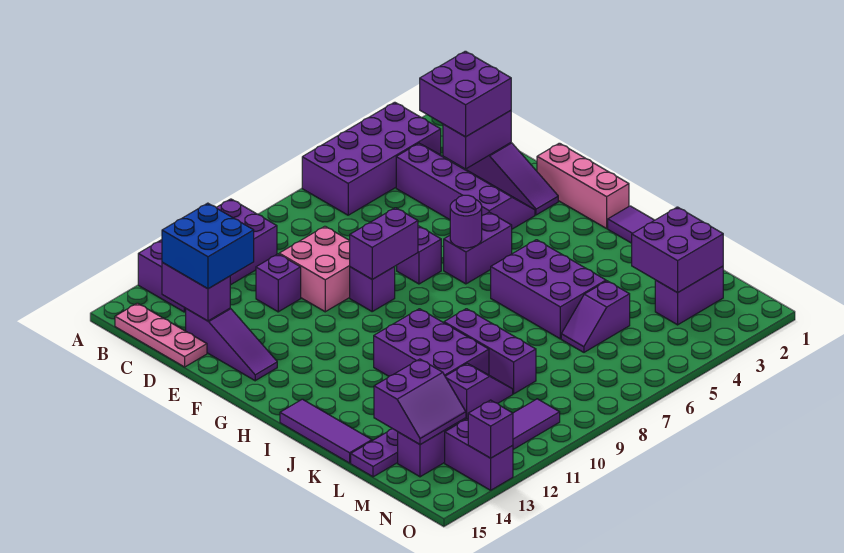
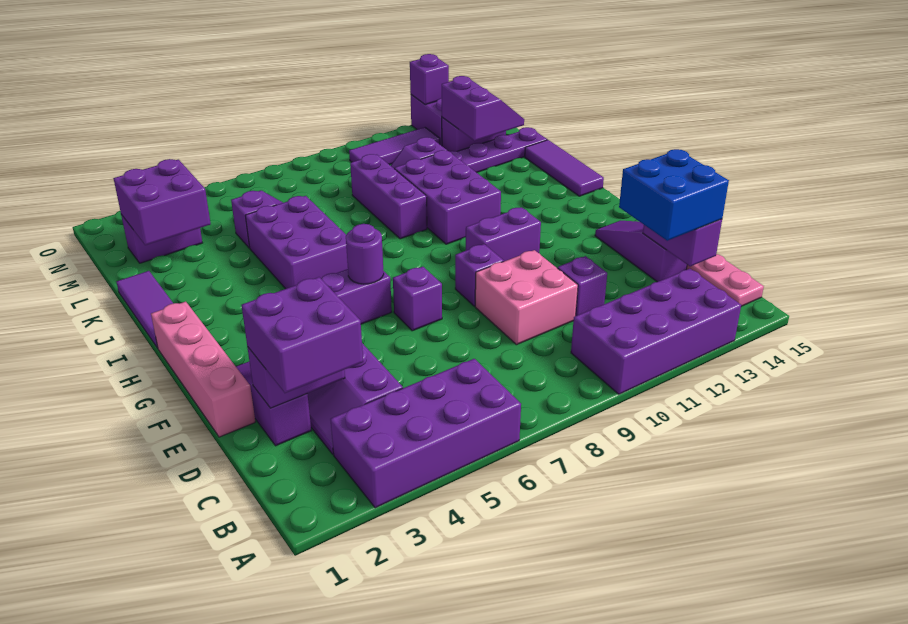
pink 1x3 brick [537,143,629,228] -> pink 1x4 brick [151,302,255,437]
purple 1x2 brick [350,208,418,279] -> purple 1x2 brick moved to [466,207,541,261]
purple 2x2 slope [374,359,466,445] -> purple 2x2 slope turned to [442,76,524,141]

